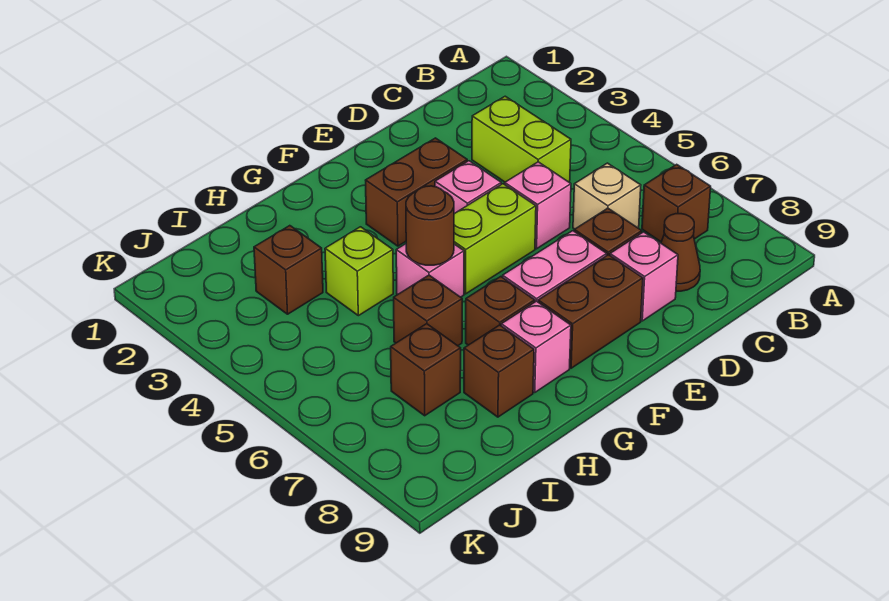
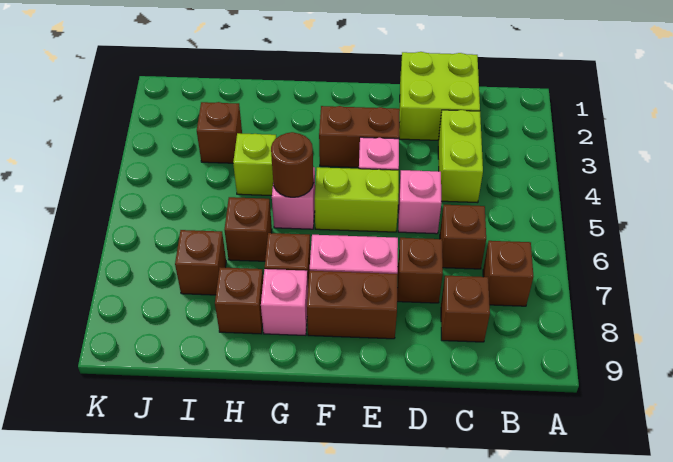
none -> lime 2x2 brick [399,52,480,140]
tan 1x1 brick [573,163,641,229] -> brown 1x1 brick [440,205,486,269]
brown 1x1 cone [661,214,700,291] -> brown 1x1 brick [441,276,490,342]
pink 1x1 brick [610,232,678,321] -> none

